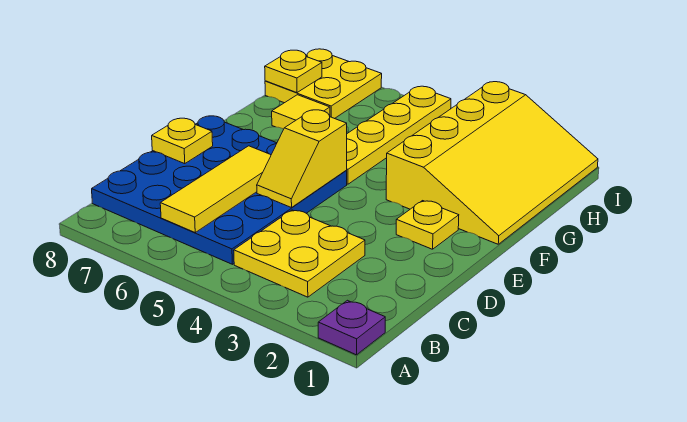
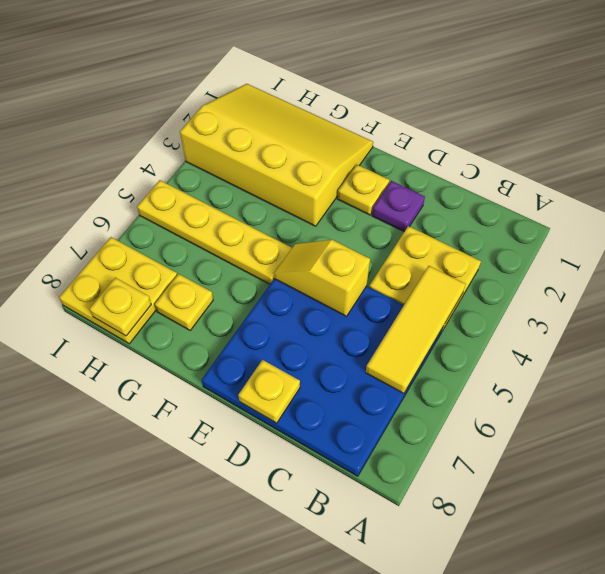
purple 1x1 plate [318,300,385,355] -> purple 1x1 plate moved to [372,181,425,232]
yellow 1x3 tile [160,146,271,232] -> yellow 1x3 tile turned to [366,266,466,393]
yellow 1x2 slope [257,110,347,208] -> yellow 1x2 slope turned to [274,240,370,316]
yellow 1x1 tile [272,95,330,129] -> yellow 1x1 plate [155,274,213,330]

